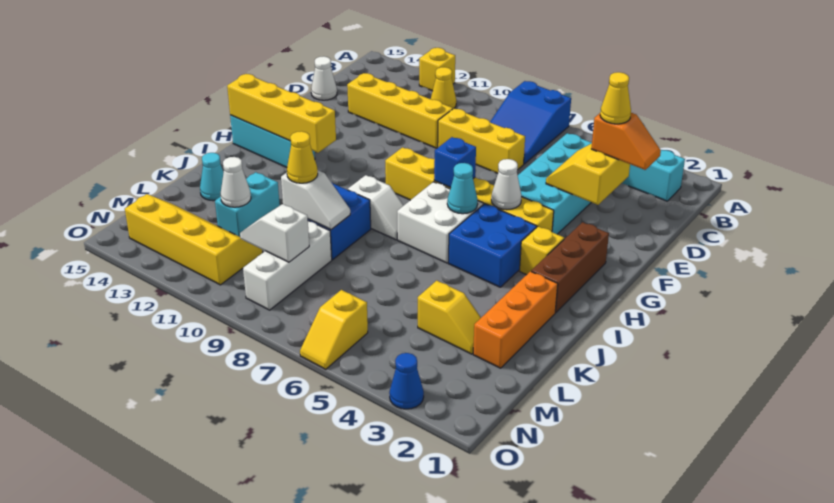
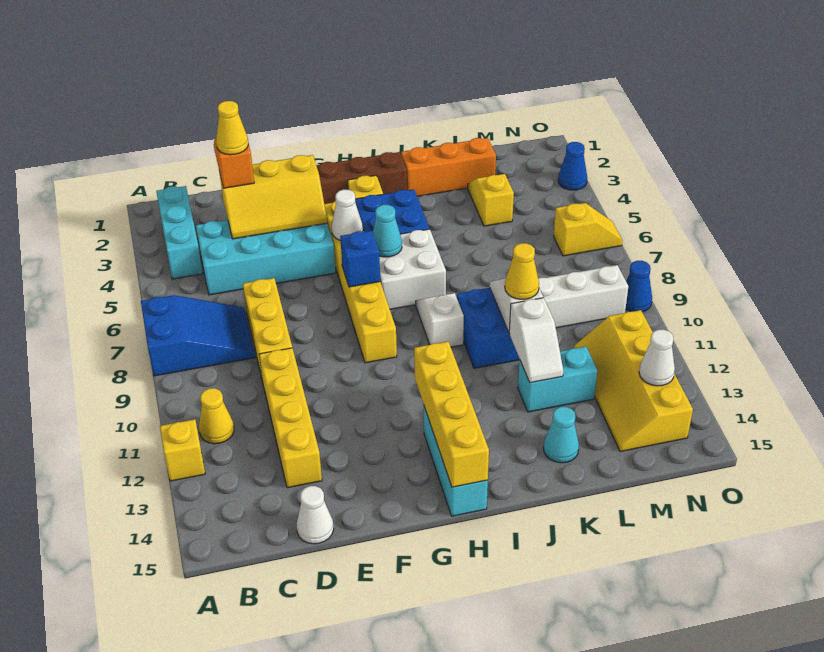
yellow 2x2 slope [546,143,630,205] -> yellow 2x3 slope [219,155,327,239]
white 1x1 cone [221,157,251,207] -> white 1x1 cone moved to [639,330,675,386]
white 1x2 slope [240,204,309,262] -> white 1x2 slope moved to [509,298,563,383]
none -> blue 1x1 cone [626,261,652,312]

